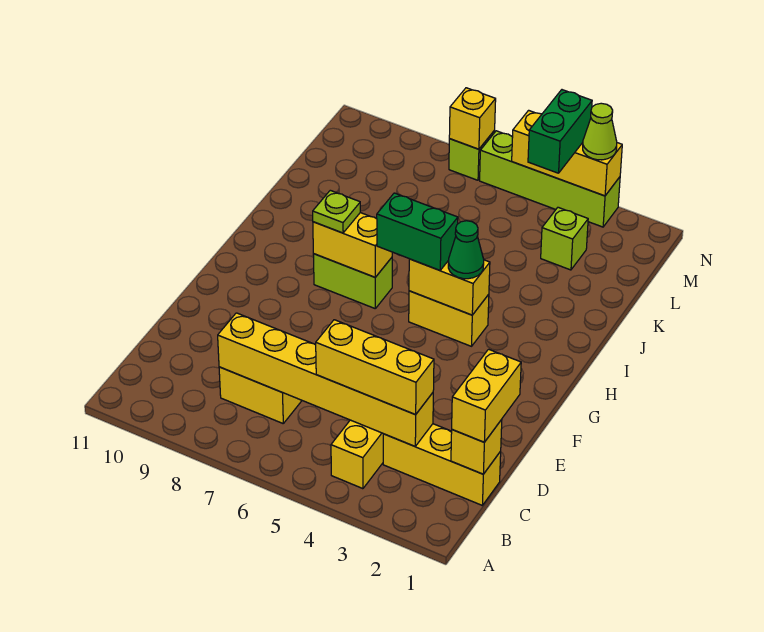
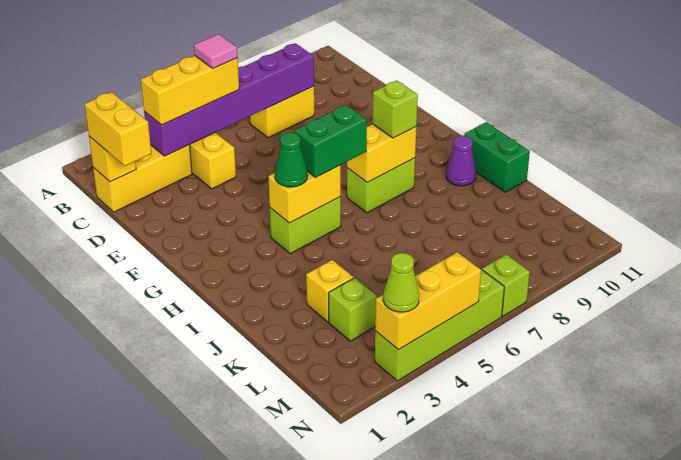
yellow 1x6 brick [218,313,433,446] -> purple 1x6 brick [144,43,314,156]
none -> pink 1x1 tile [194,34,238,68]
yellow 1x2 brick [409,291,489,346] -> lime 1x2 brick [270,197,341,254]
lime 1x1 plate [313,190,360,233] -> lime 1x1 brick [372,80,418,138]
none -> purple 1x1 cone [446,136,476,186]
green 1x2 brick [528,90,592,173] -> green 1x2 brick moved to [464,122,530,192]
yellow 1x1 brick [449,88,496,149] -> yellow 1x1 brick moved to [306,260,354,322]

